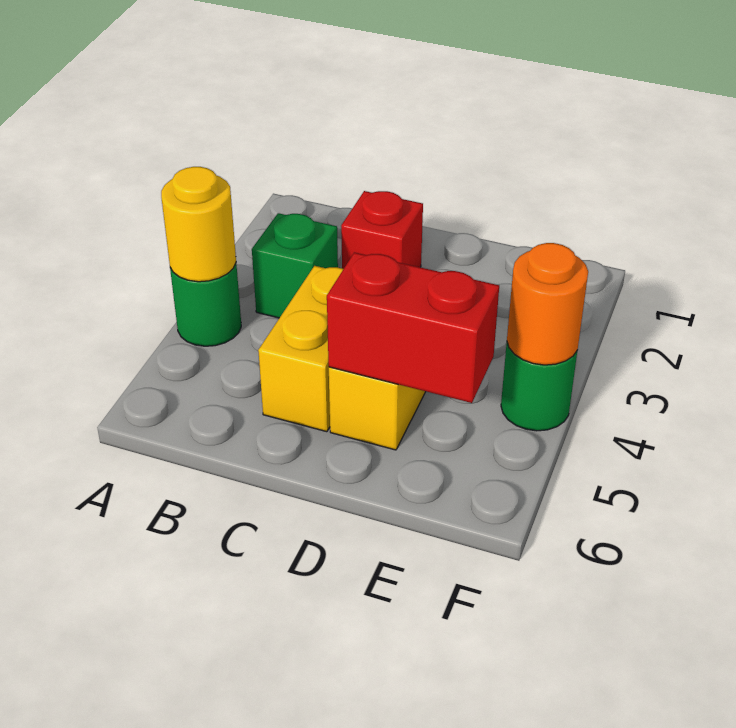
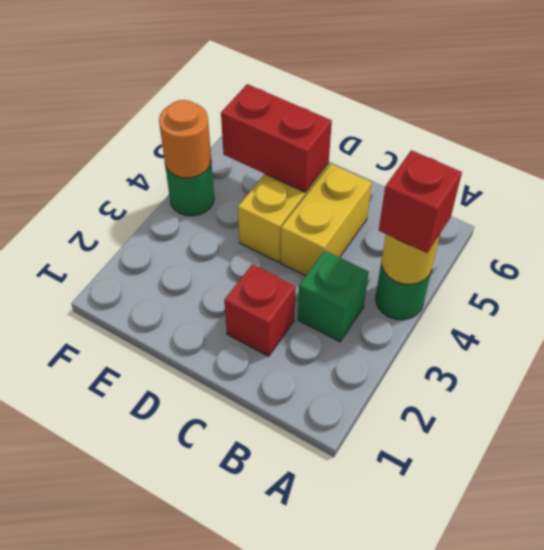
none -> red 1x1 brick [379,150,462,253]

